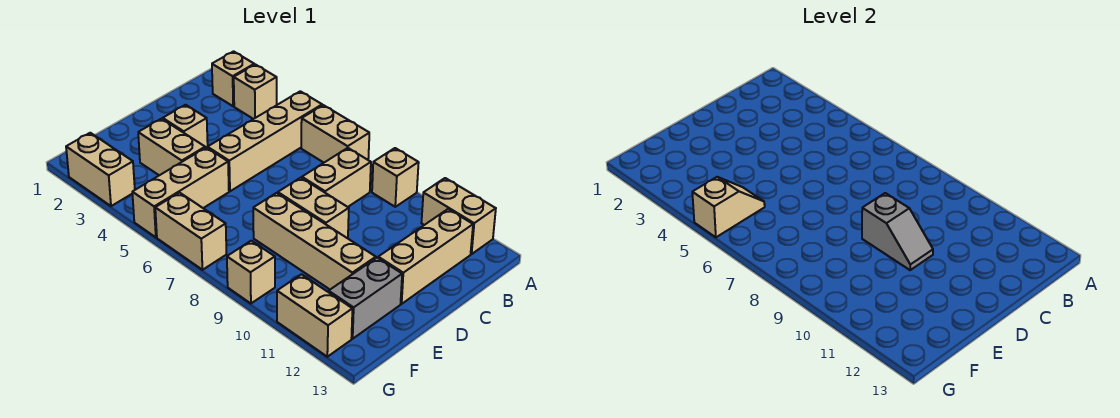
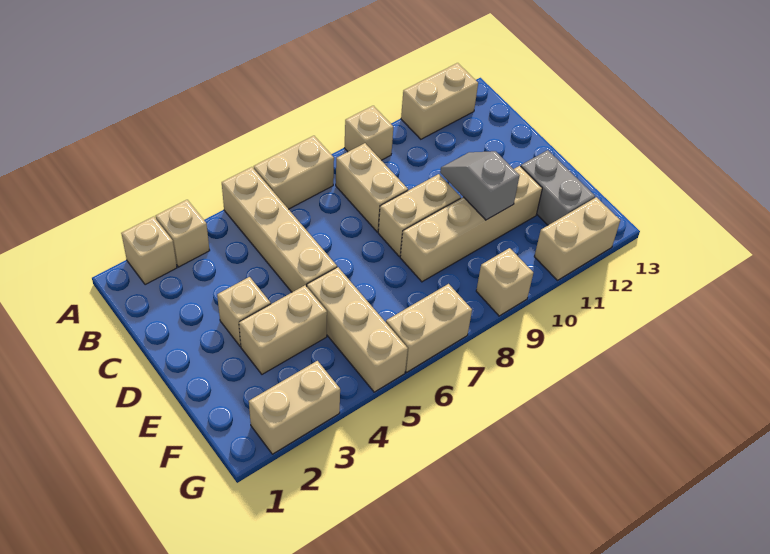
tan 1x3 brick [378,209,473,304] -> none
grey 1x2 slope [862,193,933,270] -> grey 1x2 slope turned to [440,151,520,220]
tan 1x2 slope [692,177,765,237] -> none

